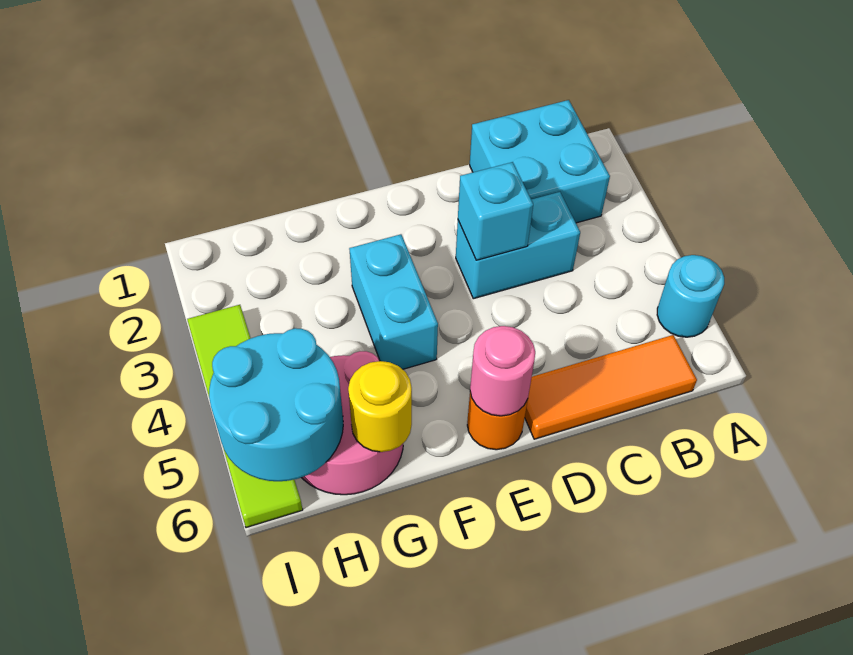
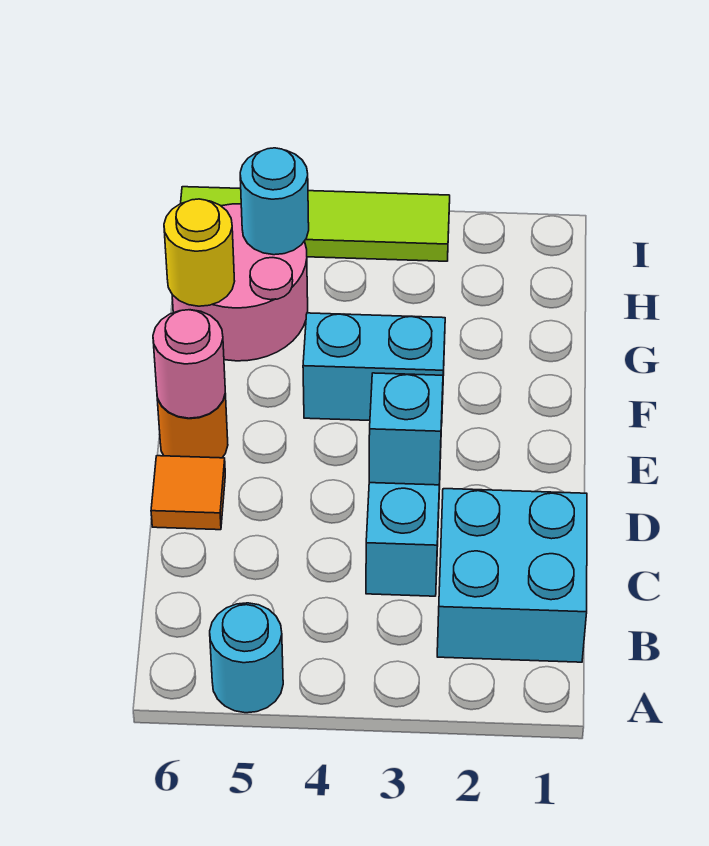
orange 1x3 tile [525,335,697,439] -> orange 1x1 tile [151,456,225,530]
cyan 2x2 round brick [209,328,343,481] -> cyan 1x1 round brick [240,148,309,255]

